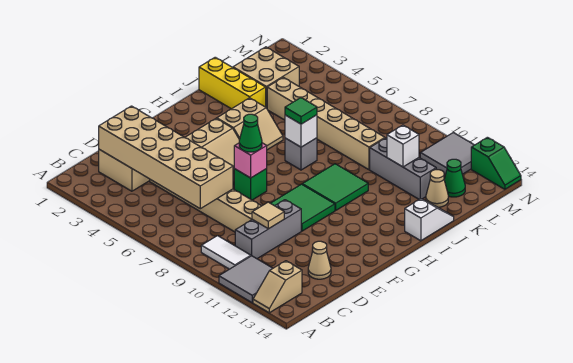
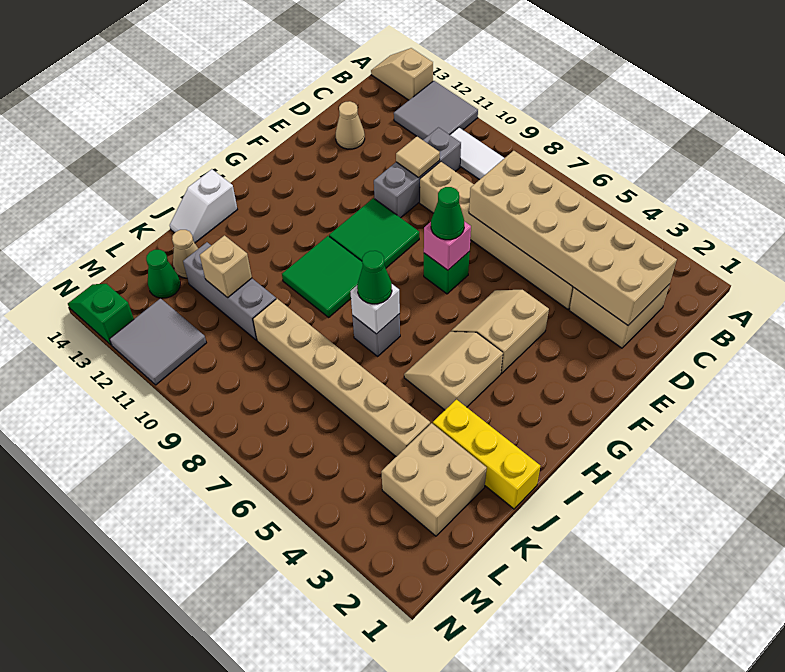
tan 1x2 slope [253,261,302,313] -> tan 1x2 slope turned to [371,48,433,100]
green 1x1 tile [285,98,317,124] -> green 1x1 cone [357,251,392,304]
white 1x1 brick [387,125,419,167] -> tan 1x1 brick [200,235,252,298]

